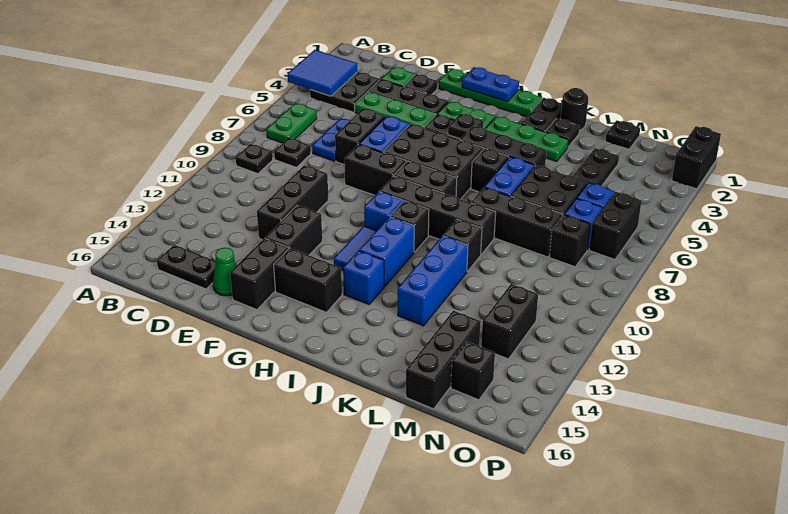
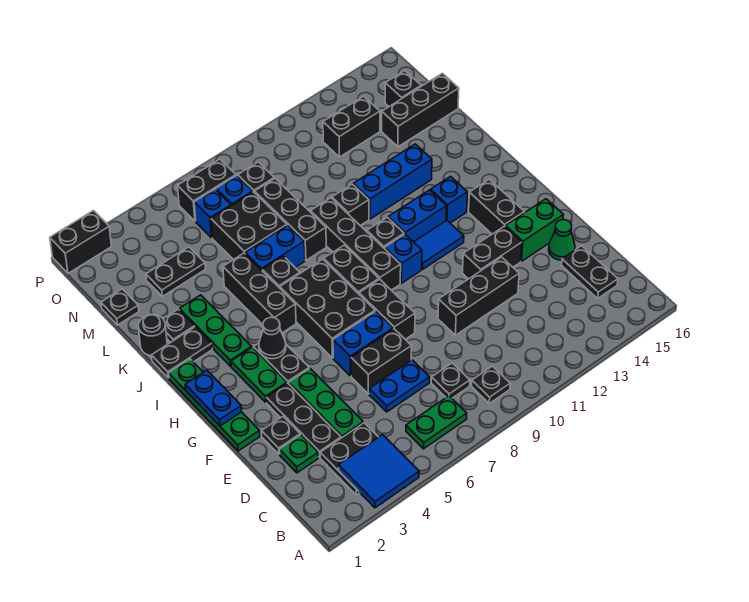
black 1x2 brick [230,238,289,310] -> green 1x2 brick [505,199,563,261]
black 1x1 plate [448,113,483,139] -> black 1x1 cone [259,317,286,359]

